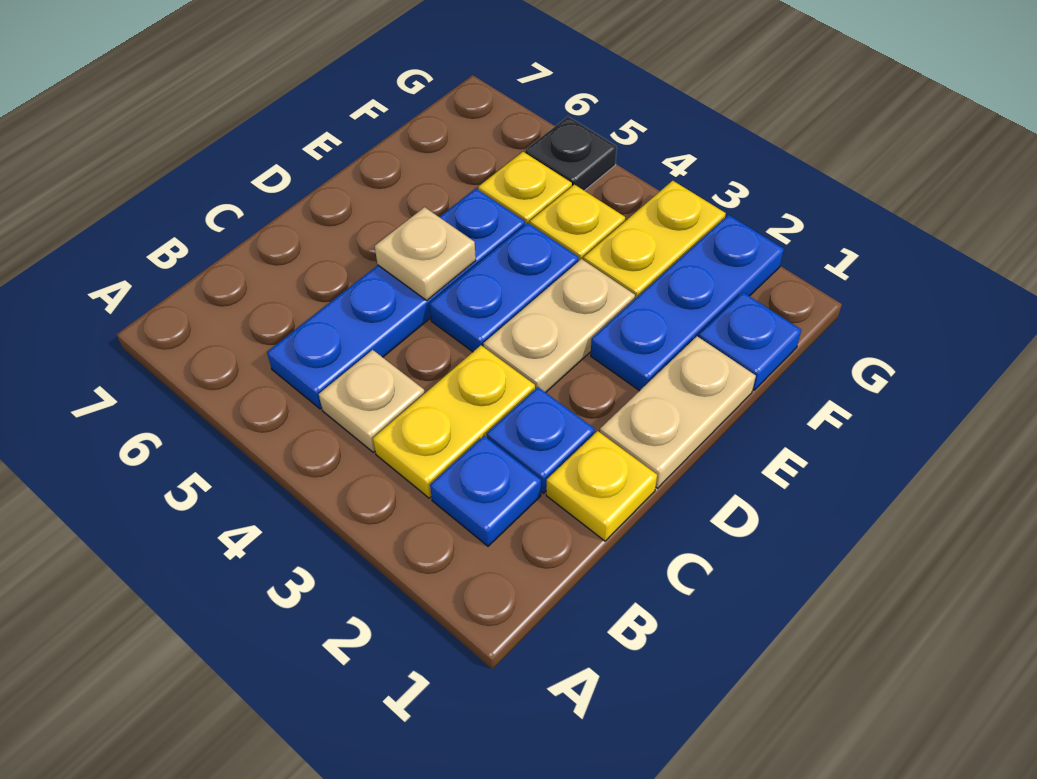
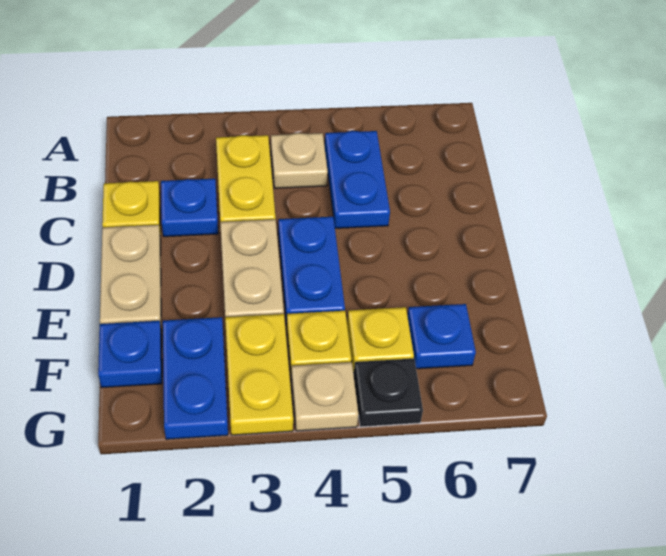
blue 1x1 plate [430,436,541,546] -> blue 1x1 plate moved to [407,304,476,369]
blue 1x4 plate [267,189,525,409] -> blue 1x2 plate [325,131,390,228]
tan 1x1 plate [375,207,476,300] -> tan 1x1 plate moved to [291,362,359,431]
blue 1x3 plate [591,215,784,391] -> blue 1x2 plate [163,317,228,439]

